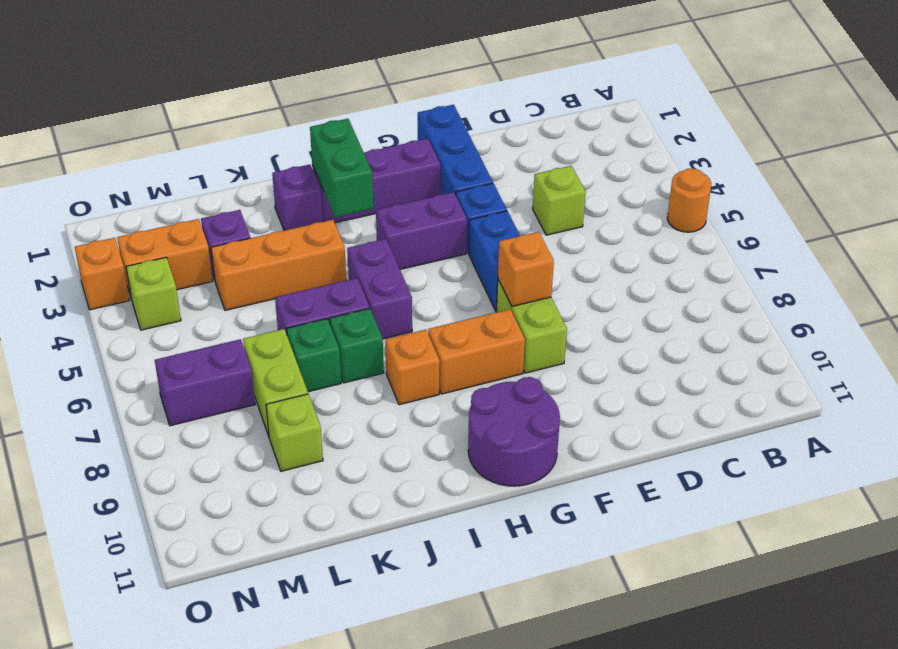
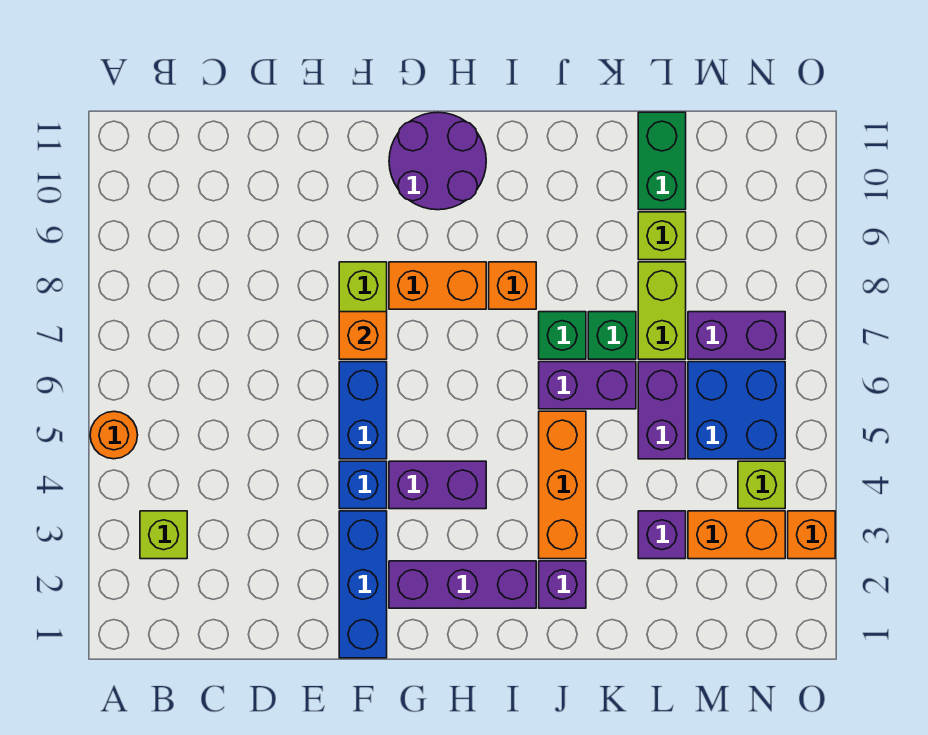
lime 1x1 brick [533,166,586,235] -> lime 1x1 brick moved to [140,511,187,559]
green 1x2 brick [310,119,373,217] -> green 1x2 brick moved to [638,112,686,210]
purple 1x2 brick [347,239,412,339] -> purple 1x2 brick moved to [638,362,686,459]
orange 1x3 brick [211,220,346,310] -> orange 1x3 brick turned to [539,411,586,559]
none -> blue 2x2 brick [688,362,785,459]

